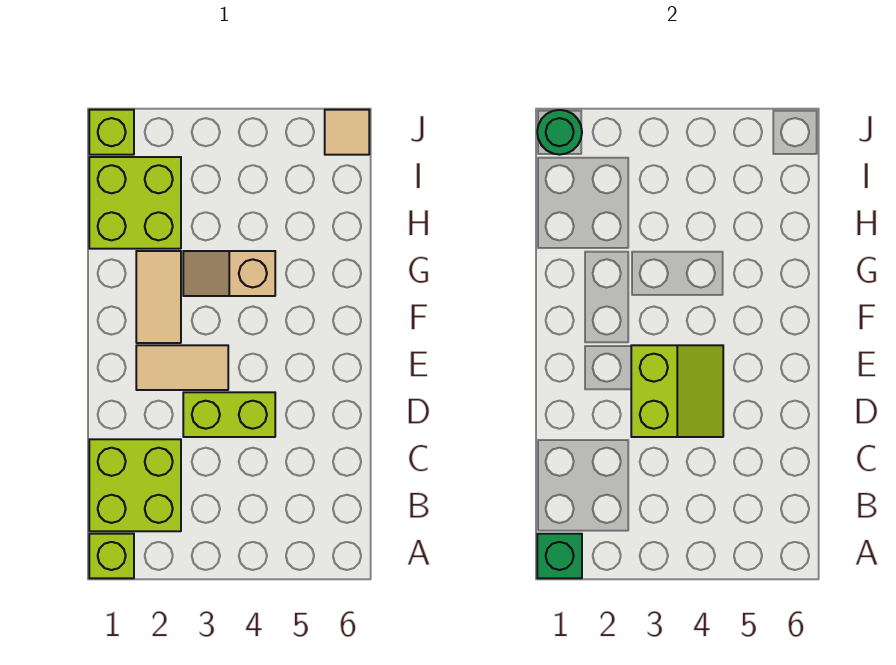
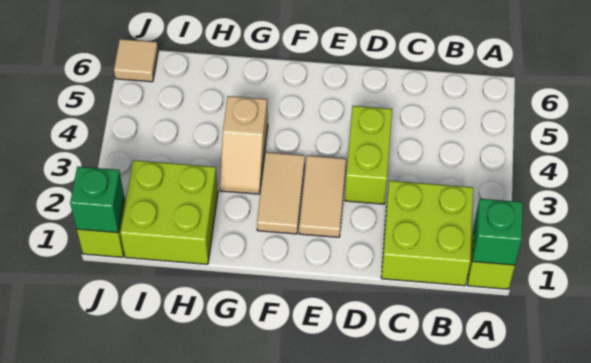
lime 2x2 slope [631,345,723,437] -> none
tan 1x2 tile [136,251,181,343] -> tan 1x2 tile turned to [257,152,305,234]
green 1x1 round brick [537,110,582,155] -> green 1x1 brick [70,166,124,233]

